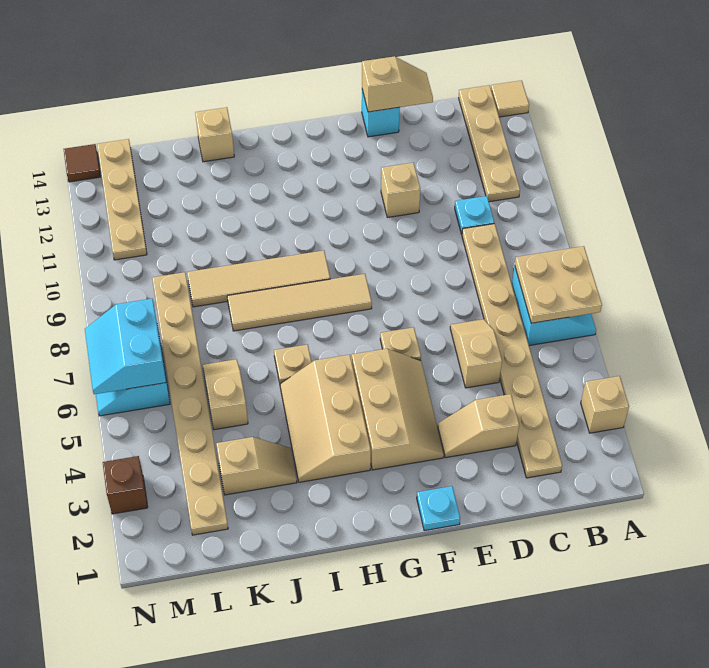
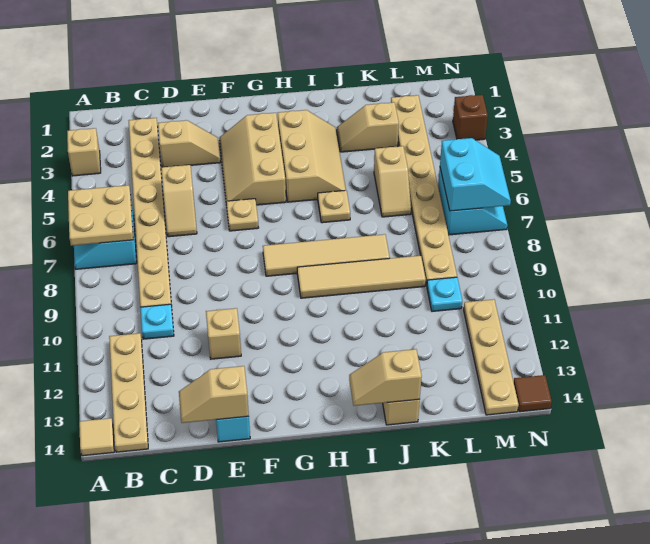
cyan 1x1 plate [417,486,460,531] -> cyan 1x1 plate moved to [427,277,462,311]
none -> tan 1x2 slope [349,349,422,406]

